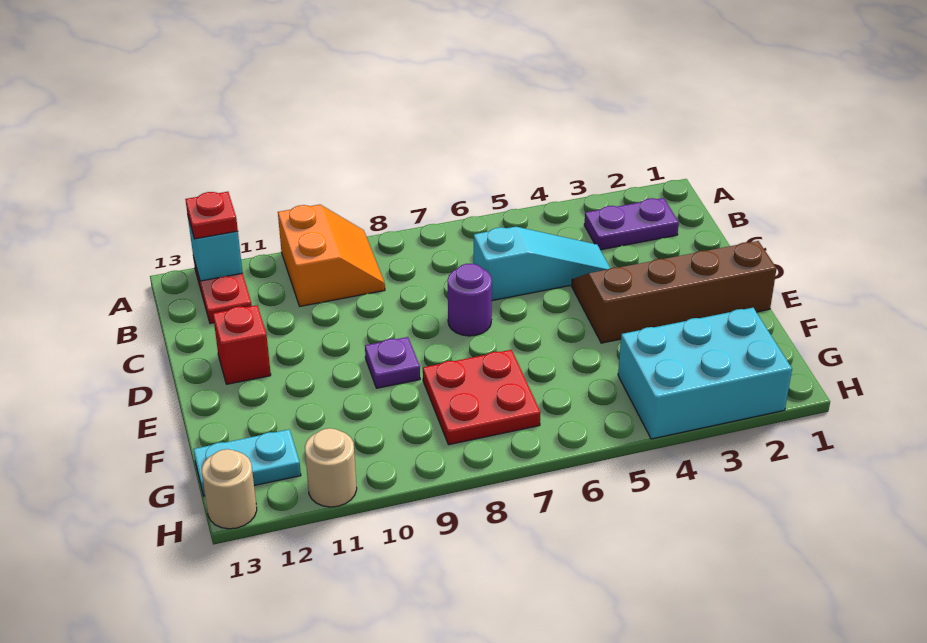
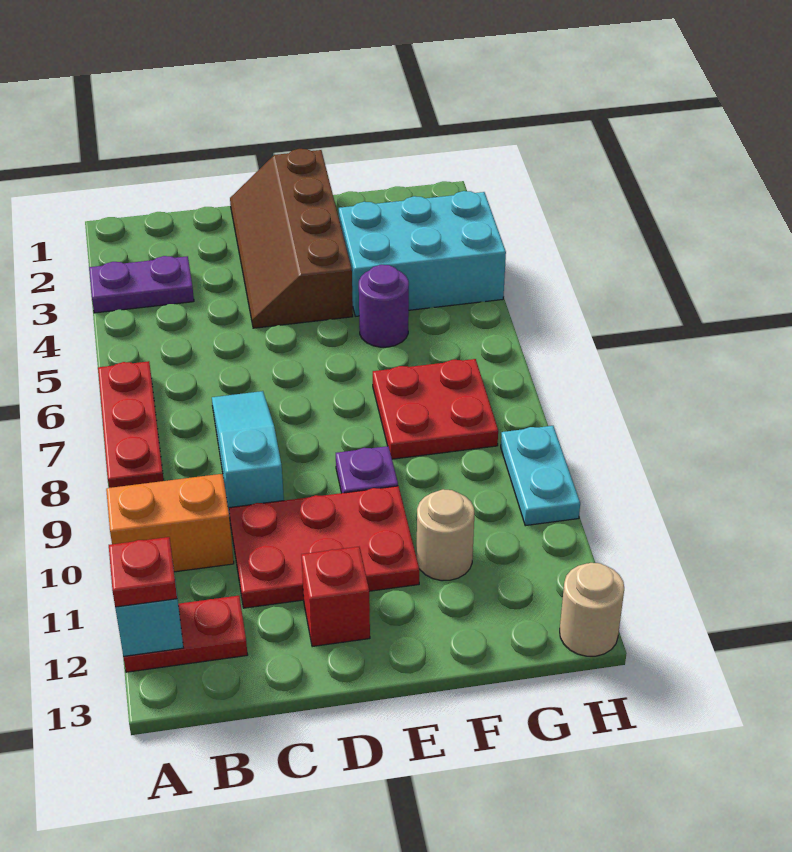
none -> red 1x3 plate [98,361,164,488]
purple 1x2 plate [584,198,679,250] -> purple 1x2 plate turned to [89,256,194,313]
cyan 1x3 slope [474,227,610,301] -> cyan 1x3 slope moved to [212,391,284,517]
none -> red 2x3 plate [229,486,419,608]
purple 1x1 round brick [448,264,492,336] -> purple 1x1 round brick moved to [359,265,409,347]
cyan 2x3 brick [618,308,792,439] -> cyan 2x3 brick turned to [339,191,506,316]
cyan 1x2 plate [193,429,301,496] -> cyan 1x2 plate moved to [501,426,580,526]
tan 1x1 round brick [305,428,357,507] -> tan 1x1 round brick moved to [417,489,474,581]

